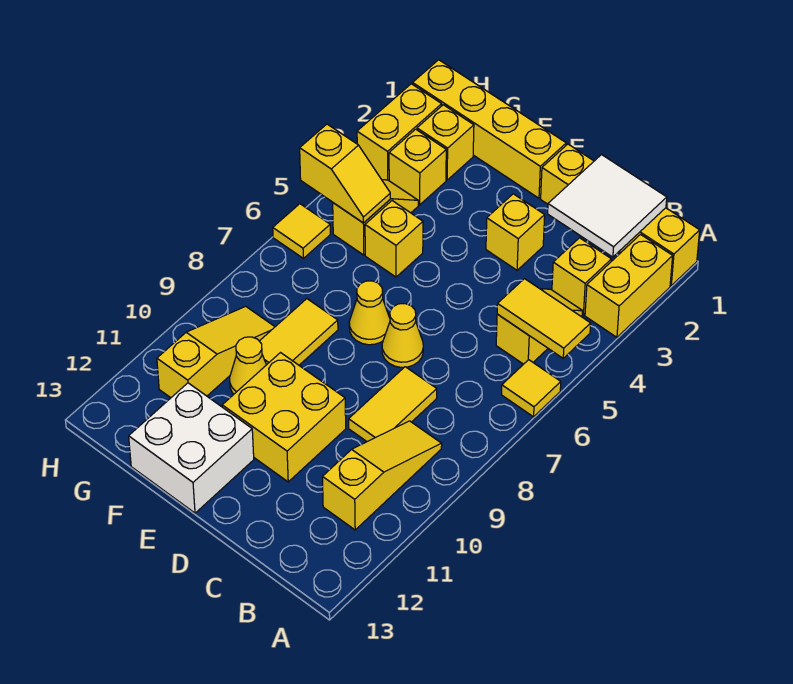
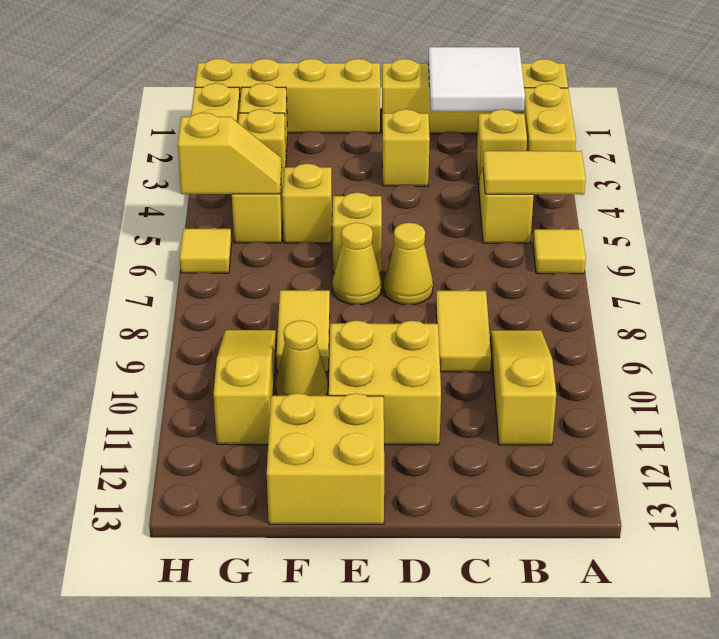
none -> yellow 1x1 brick [332,192,382,273]
white 2x2 brick [129,383,254,513] -> yellow 2x2 brick [267,393,384,524]

